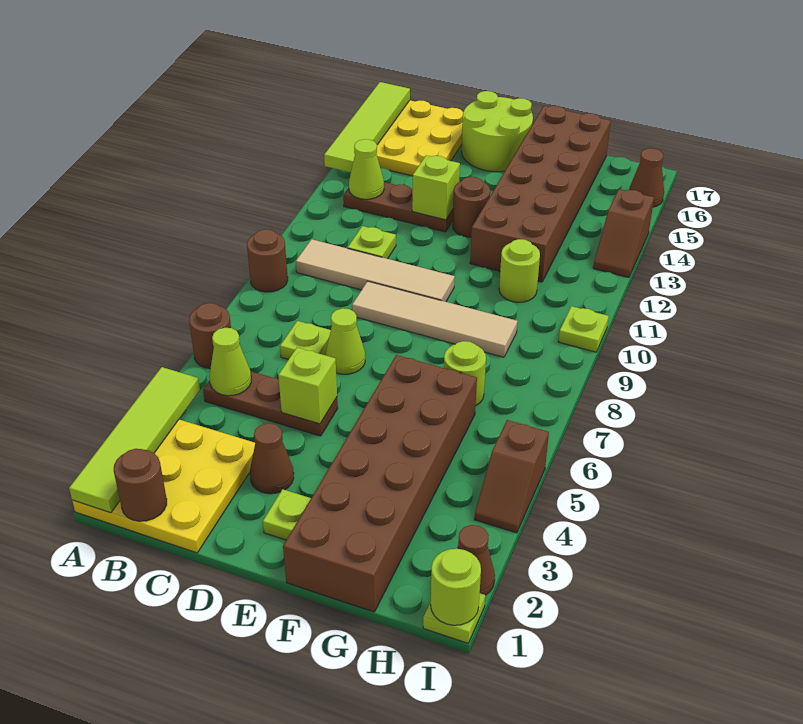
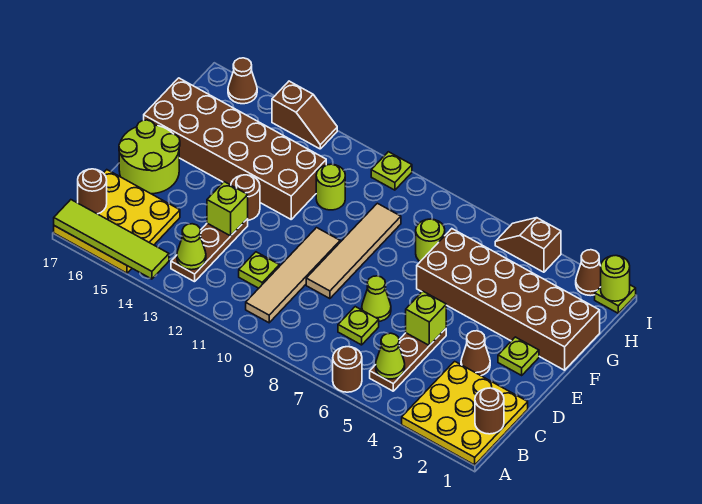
lime 1x4 tile [69,367,200,513] -> none
brown 1x1 round brick [247,229,288,292] -> brown 1x1 round brick moved to [78,169,107,214]
brown 1x2 slope [475,420,549,533] -> brown 1x2 slope turned to [495,218,561,272]

